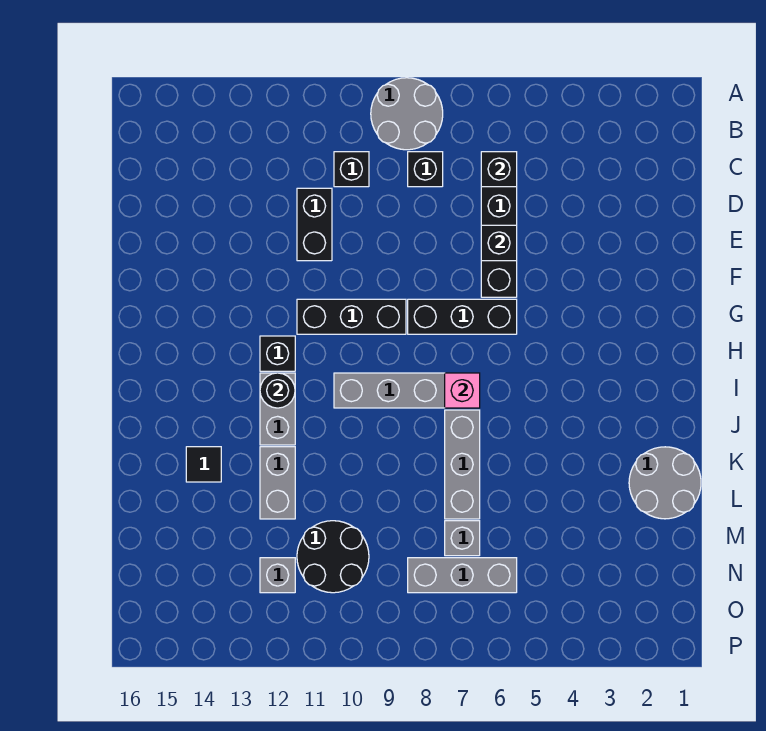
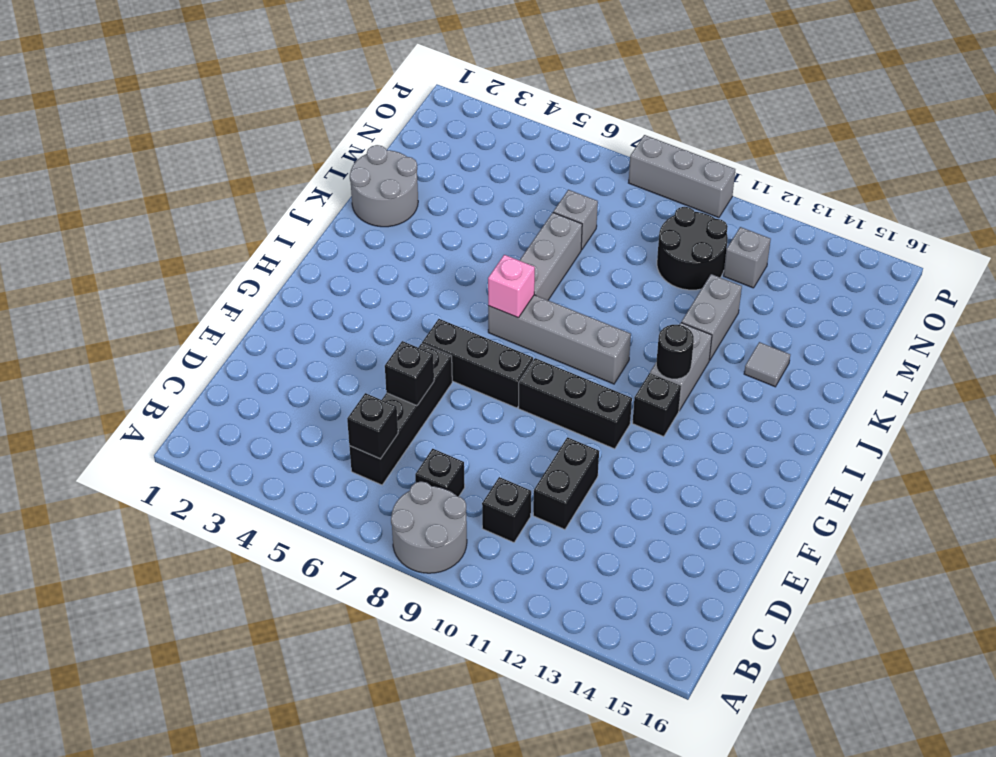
black 1x1 tile [186,447,221,482] -> grey 1x1 tile [744,342,790,387]
grey 1x3 brick [408,558,517,593] -> grey 1x3 brick moved to [629,135,735,218]

